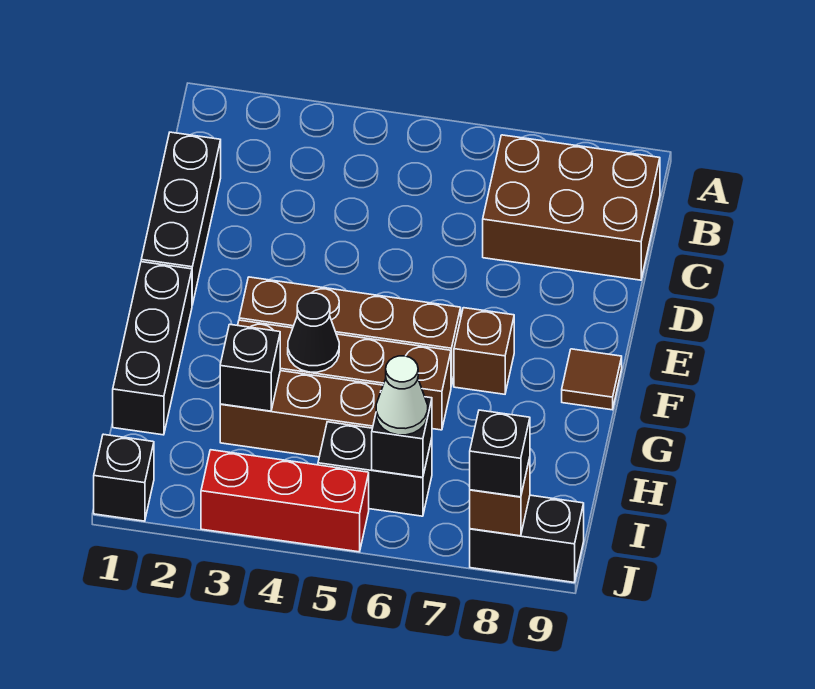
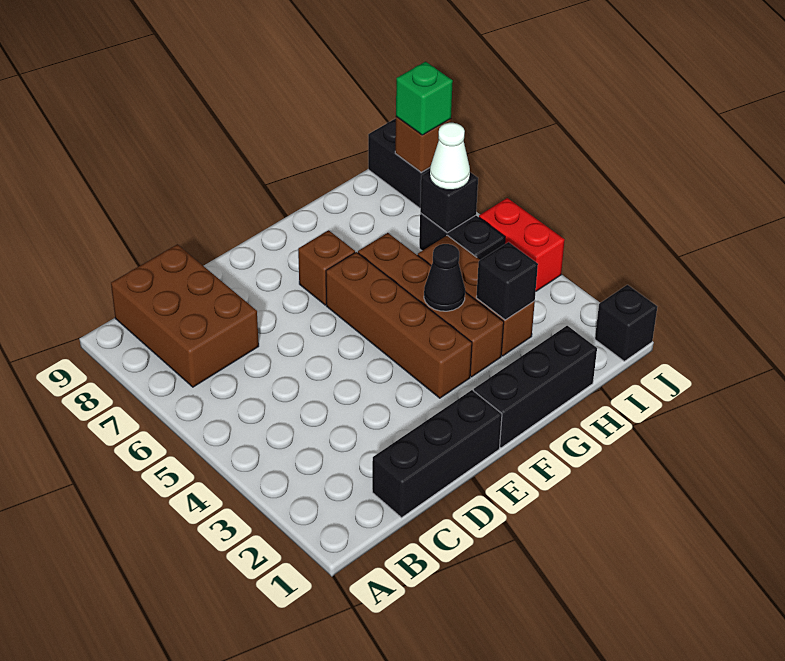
brown 1x1 tile [562,349,622,410] -> none
red 1x3 brick [201,450,369,552] -> red 1x2 brick [479,198,565,291]
black 1x1 brick [470,410,530,497] -> green 1x1 brick [396,62,453,135]

